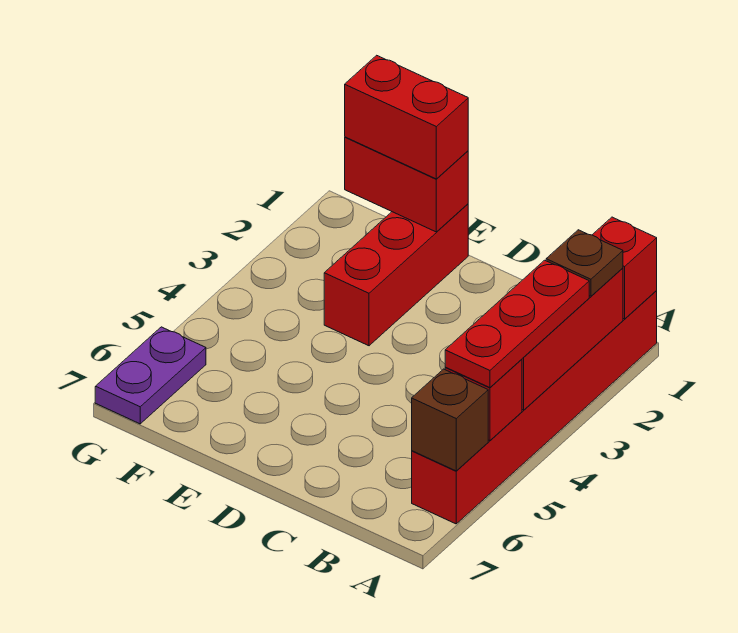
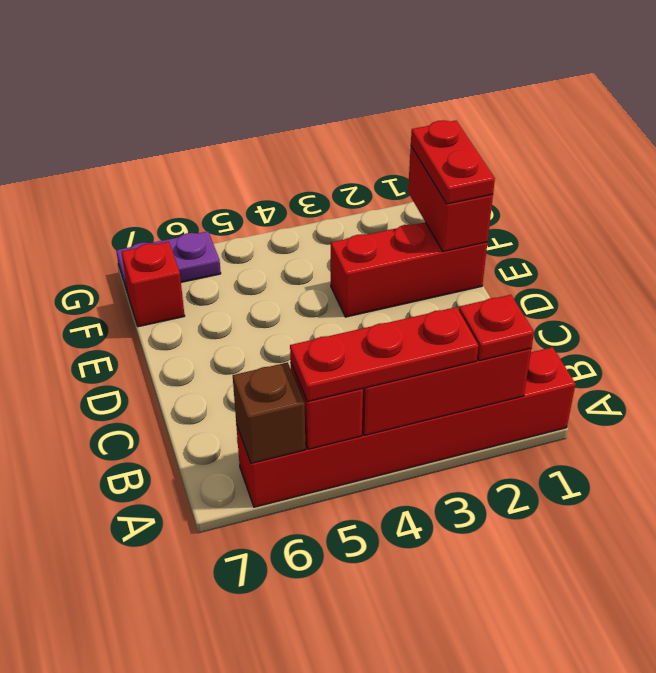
red 1x1 brick [593,217,657,319] -> red 1x1 brick moved to [122,242,185,327]
brown 1x1 plate [546,230,623,296] -> red 1x1 plate [459,295,534,361]
red 1x2 brick [345,55,468,179] -> red 1x2 plate [411,120,495,204]

